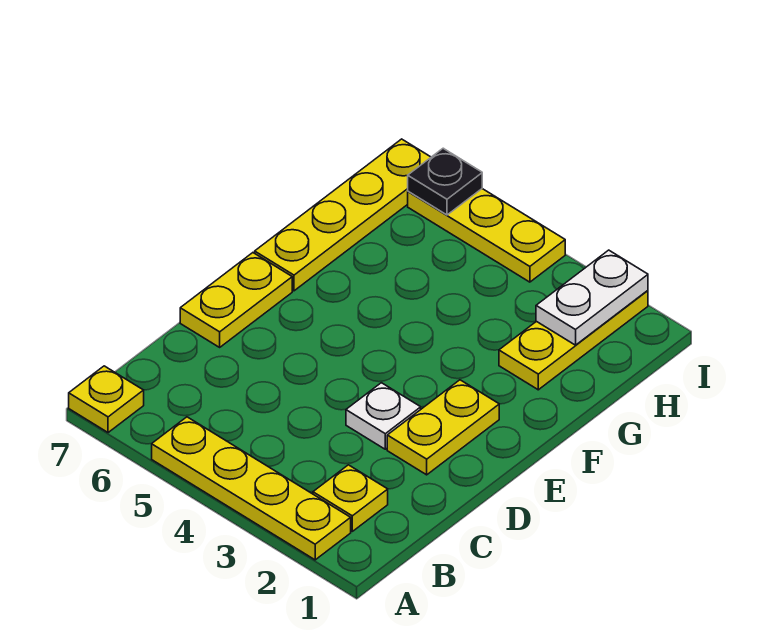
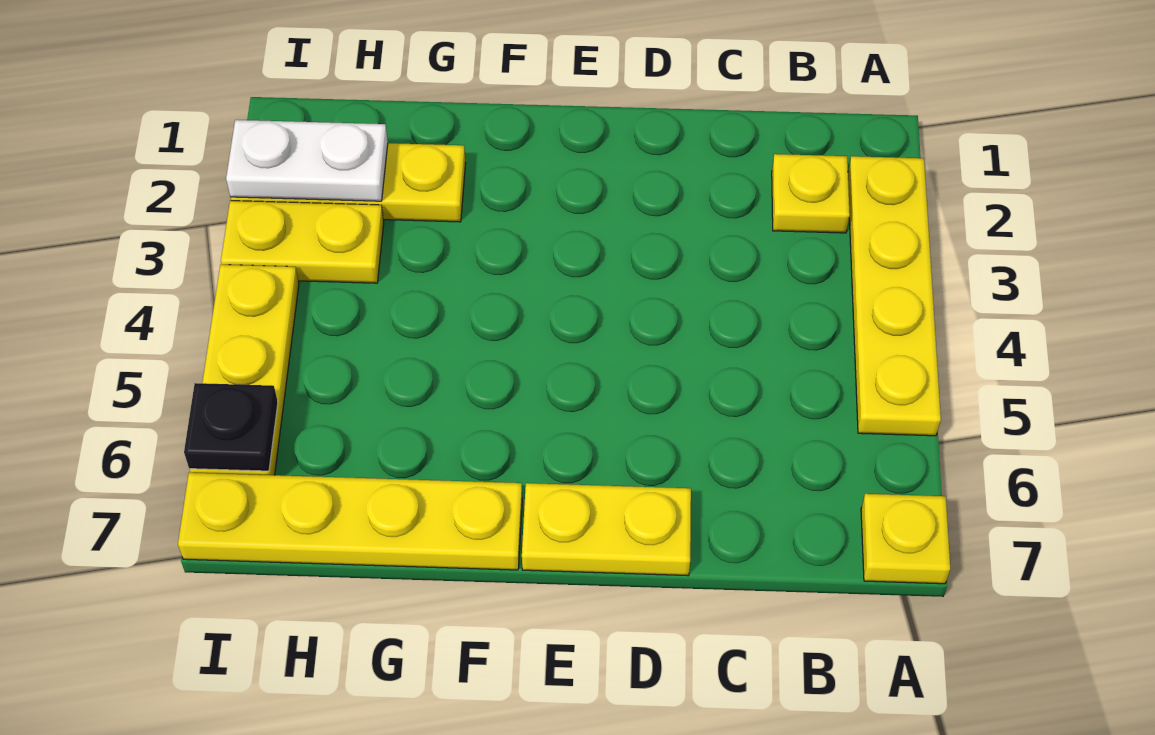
yellow 1x2 plate [387,380,499,475] -> yellow 1x2 plate moved to [221,201,384,283]
white 1x1 plate [346,383,421,449] -> none

